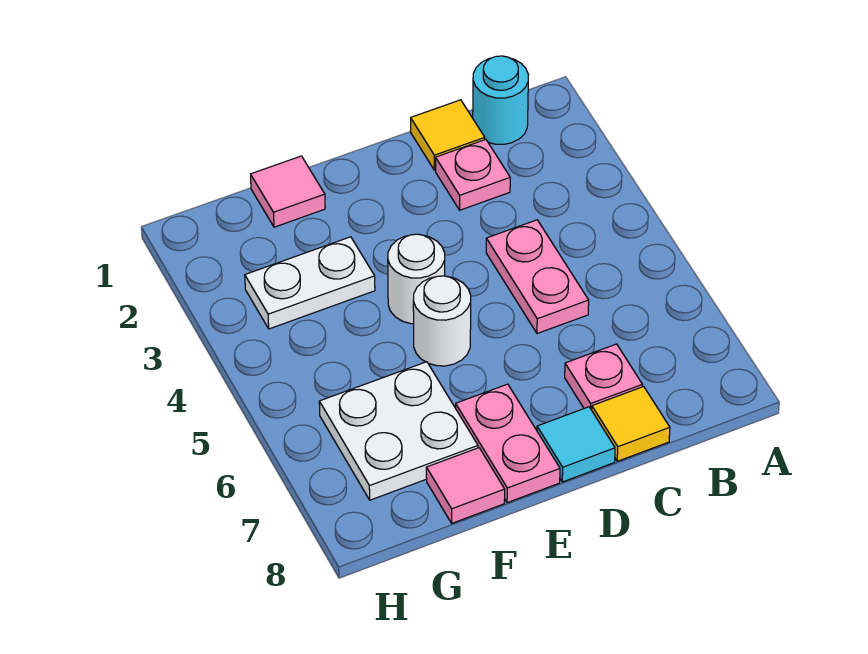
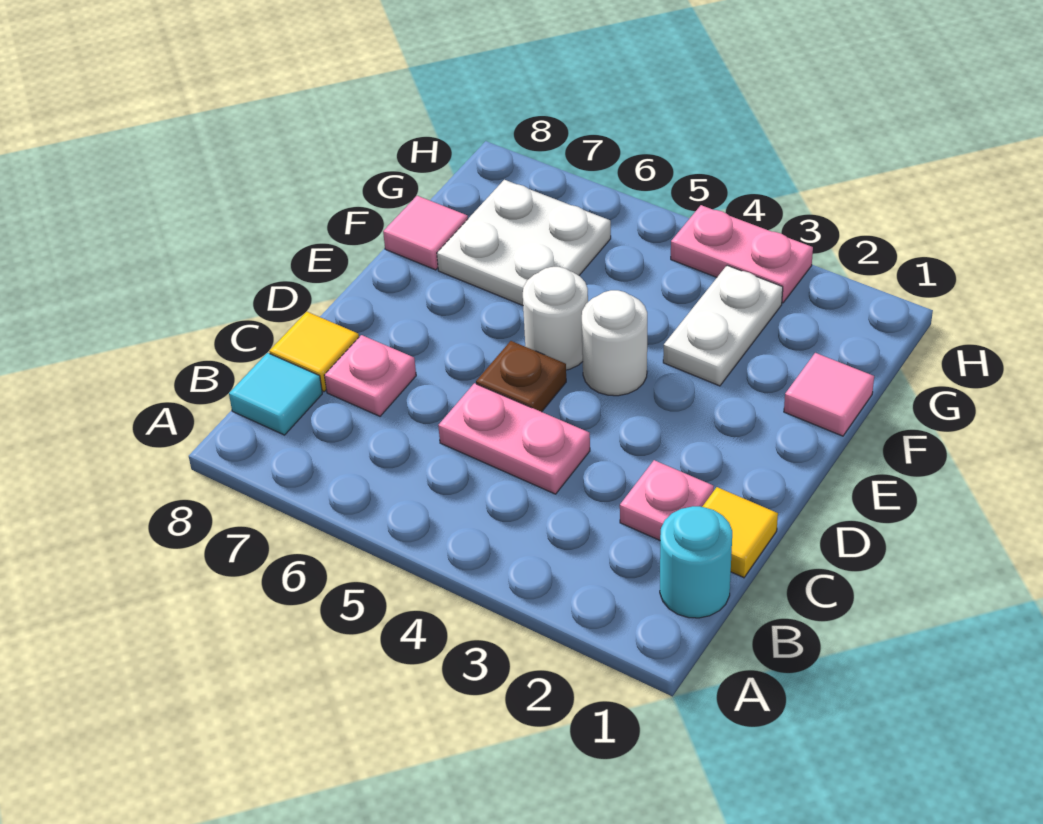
none -> brown 1x1 plate [476,341,566,412]
cyan 1x1 tile [537,407,615,482] -> cyan 1x1 tile moved to [229,353,322,435]
pink 1x2 plate [456,384,560,503] -> pink 1x2 plate moved to [671,205,813,303]

